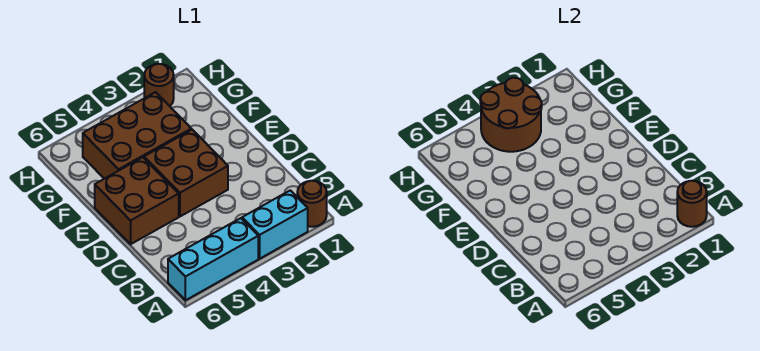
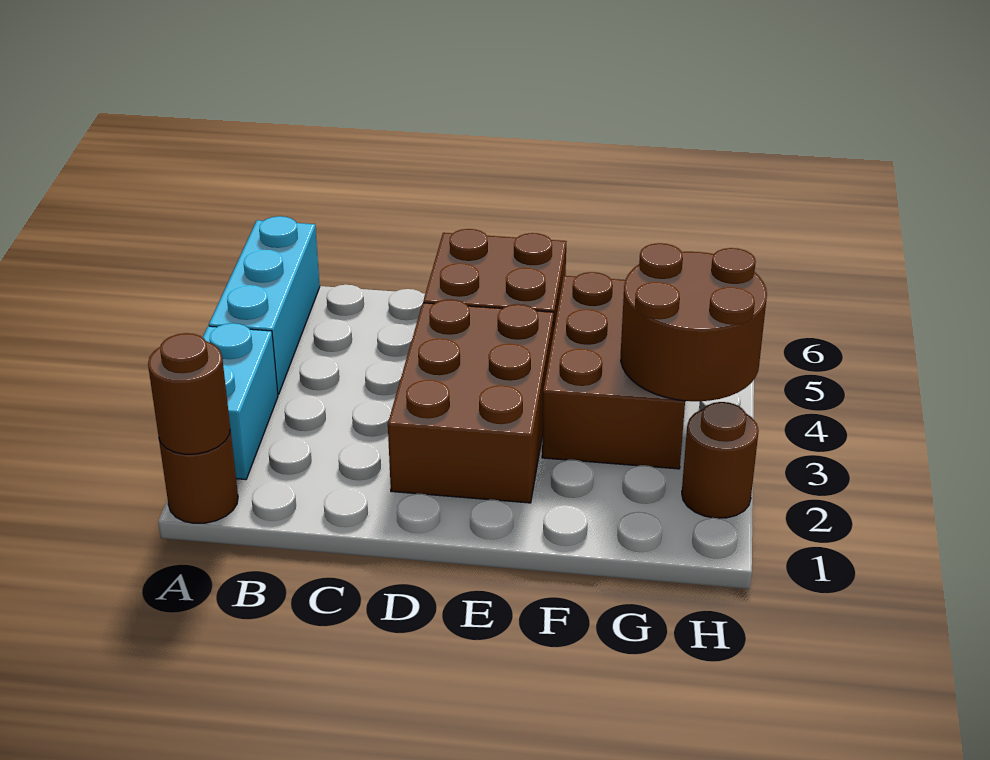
brown 2x2 brick [144,130,228,216] -> brown 2x3 brick [388,300,554,503]

